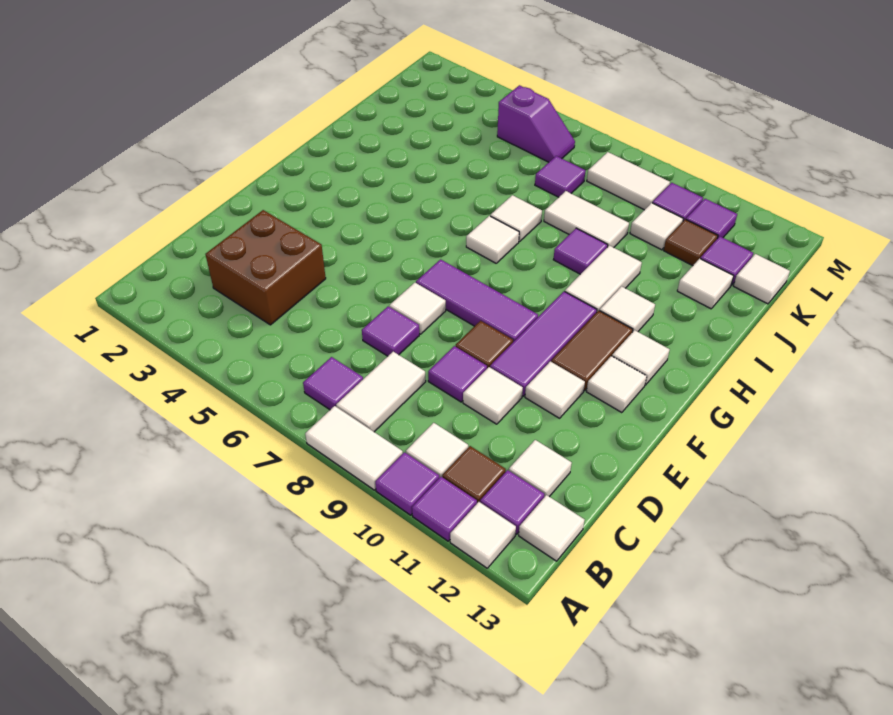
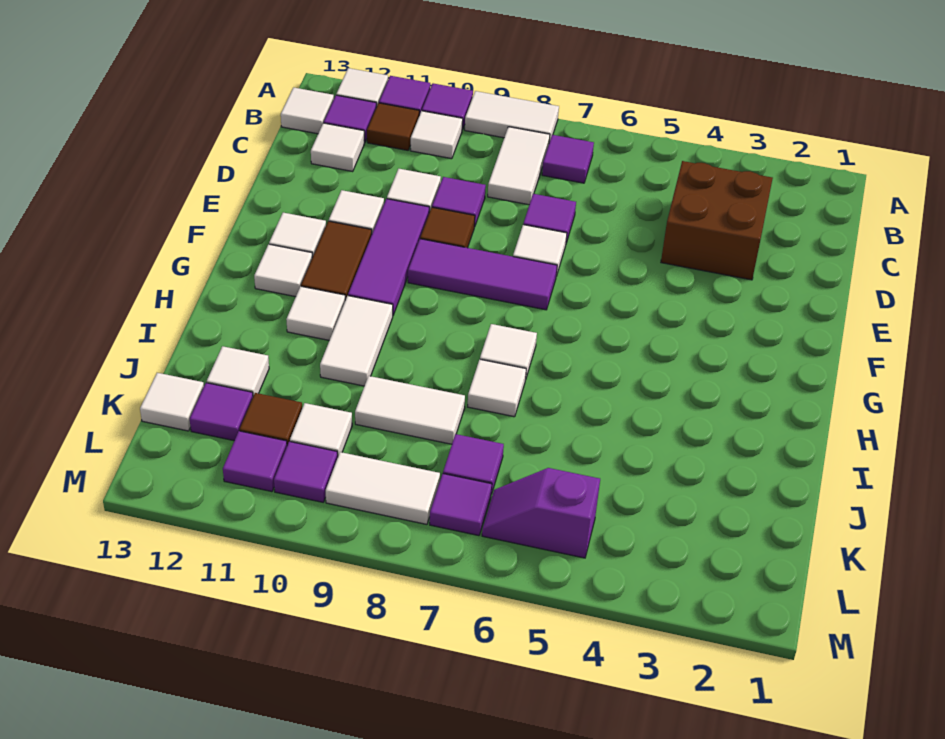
purple 1x1 tile [553,228,608,274] -> purple 1x1 tile moved to [430,474,492,536]

